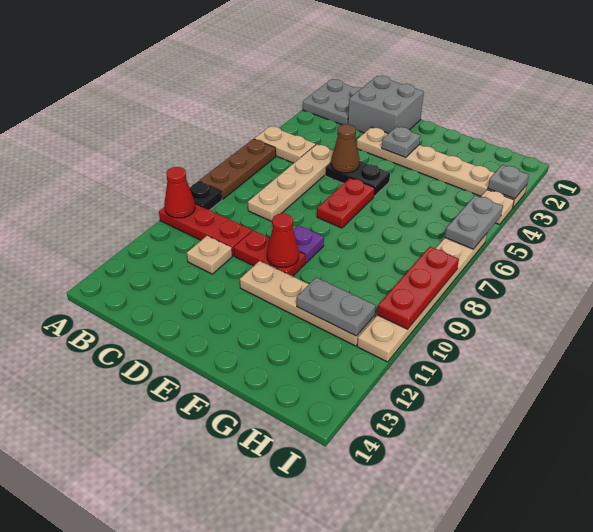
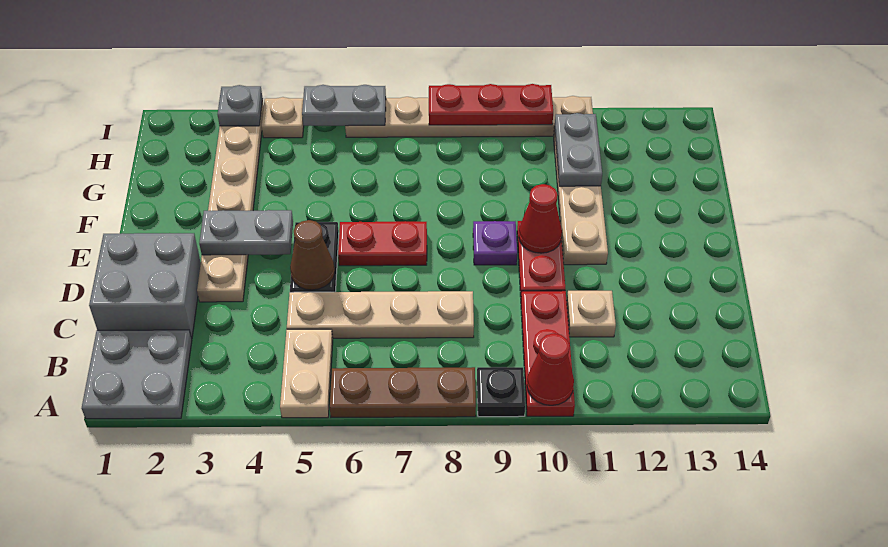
grey 1x1 plate [382,127,420,157] -> grey 1x2 plate [199,210,293,255]

